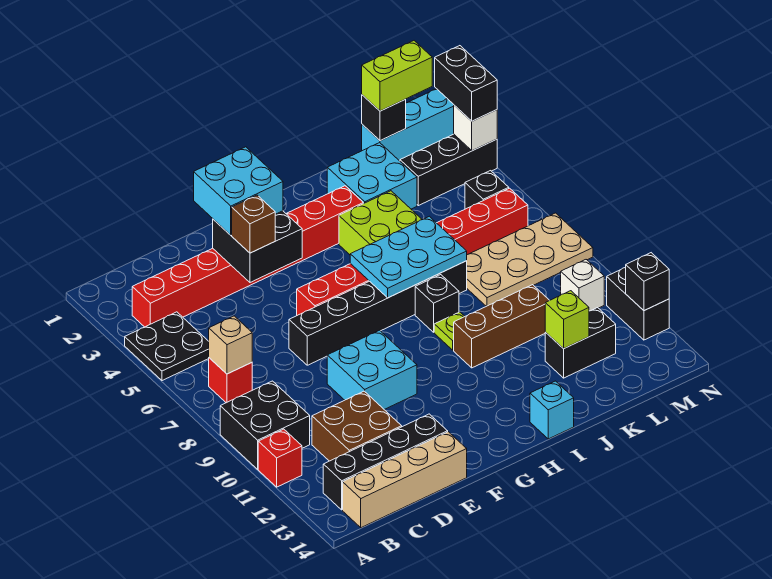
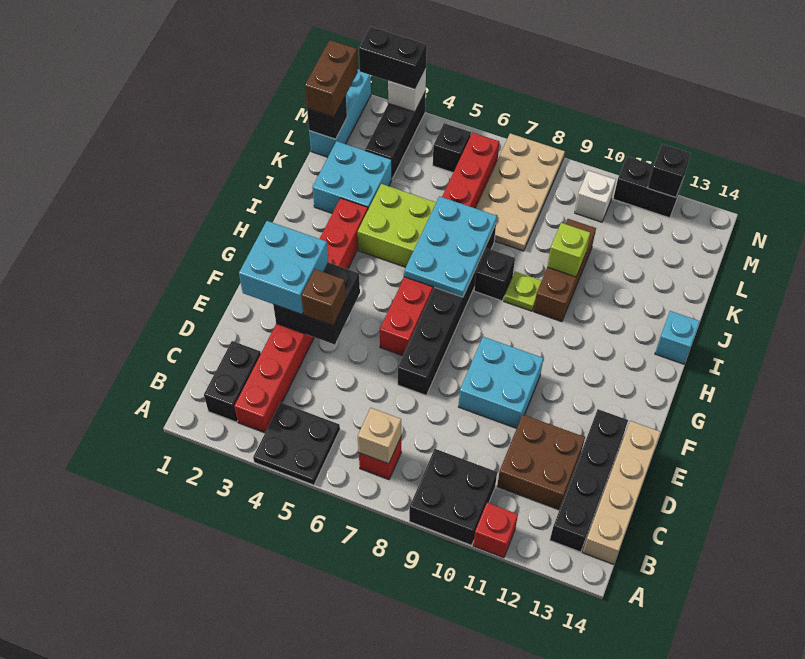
black 1x2 brick [545,308,616,378] -> black 1x2 brick moved to [204,341,261,422]
lime 1x1 brick [545,291,589,349] -> lime 1x1 brick moved to [547,223,590,277]
lime 1x2 brick [362,41,432,111] -> brown 1x2 brick [305,40,358,117]

